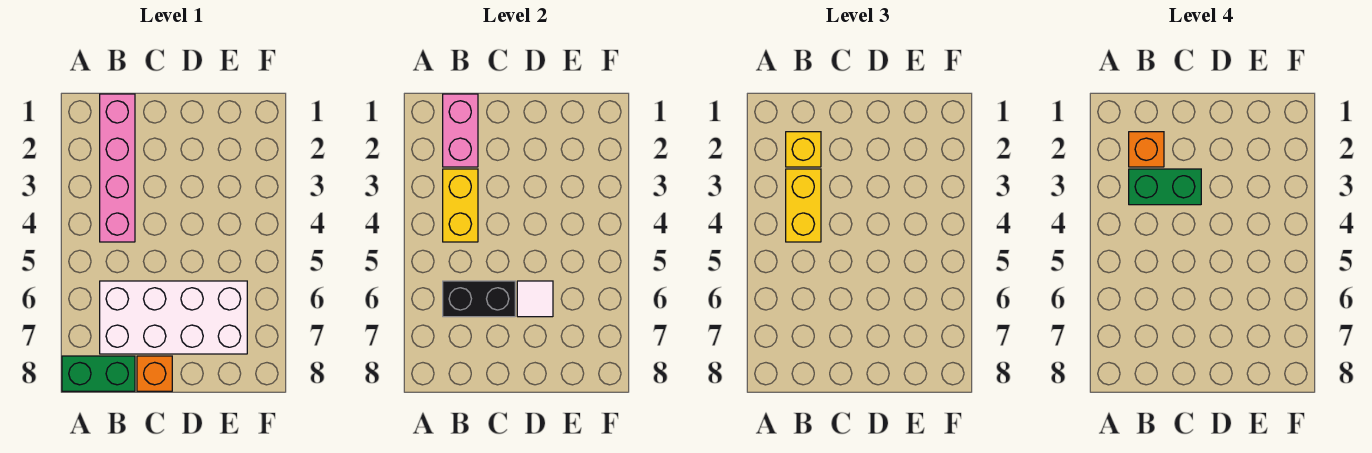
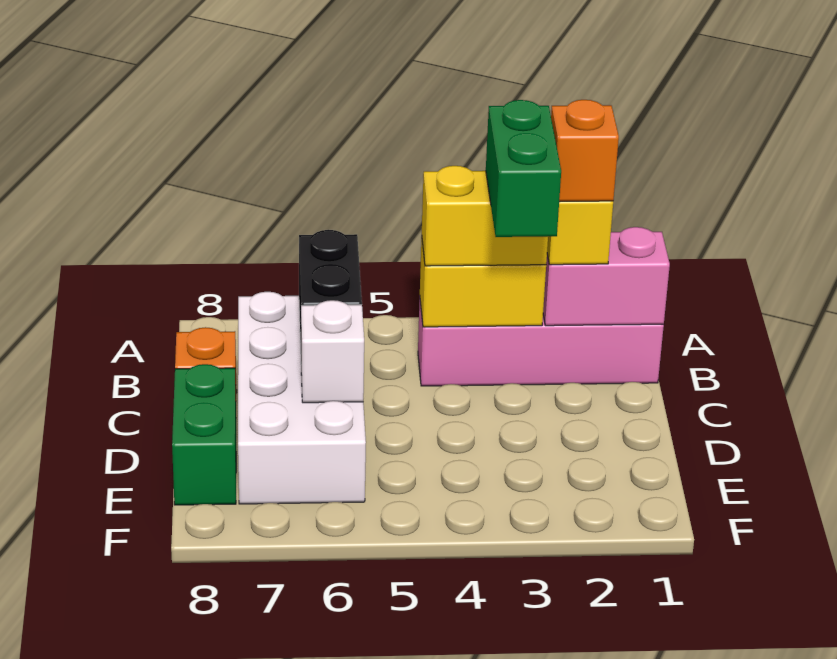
green 1x2 brick [62,356,135,391] -> green 1x2 brick moved to [172,364,236,505]
white 1x1 tile [517,281,553,317] -> white 1x1 brick [301,300,364,403]

